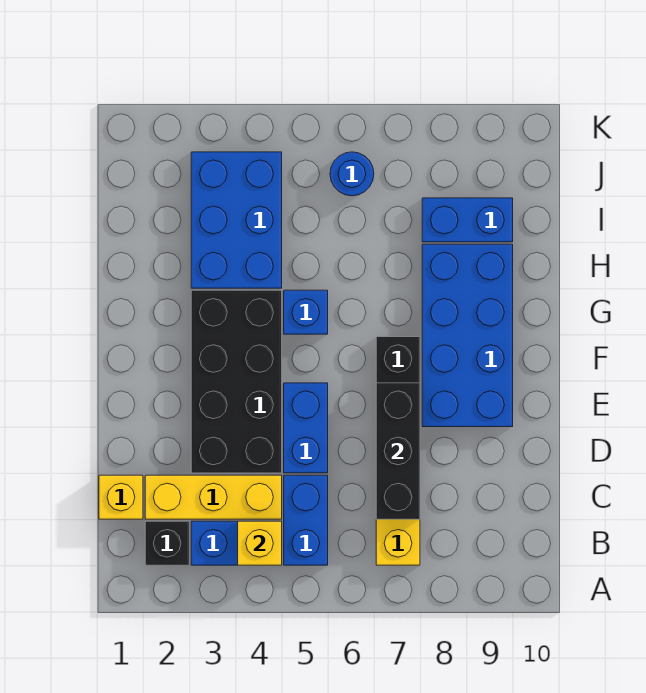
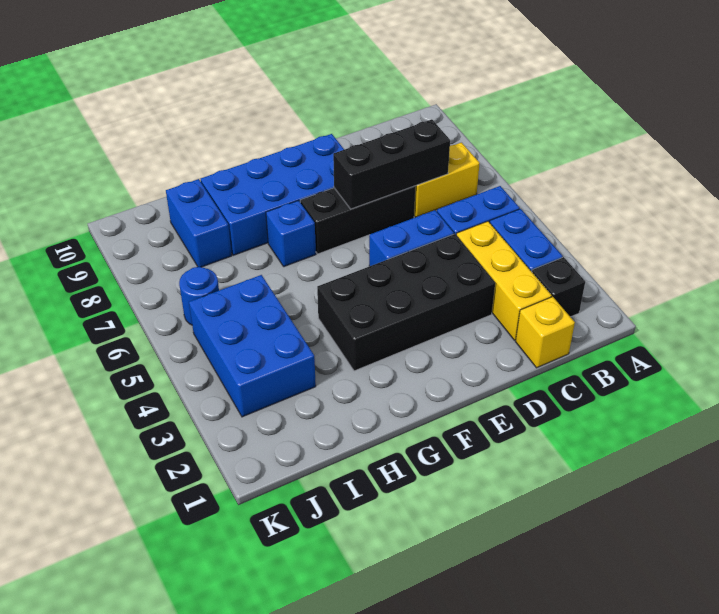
yellow 1x1 brick [238,521,282,565] -> none
blue 1x1 brick [284,290,328,334] -> blue 1x1 brick moved to [266,201,316,267]
blue 2x3 brick [191,152,282,288] -> blue 2x3 brick turned to [189,275,316,417]

